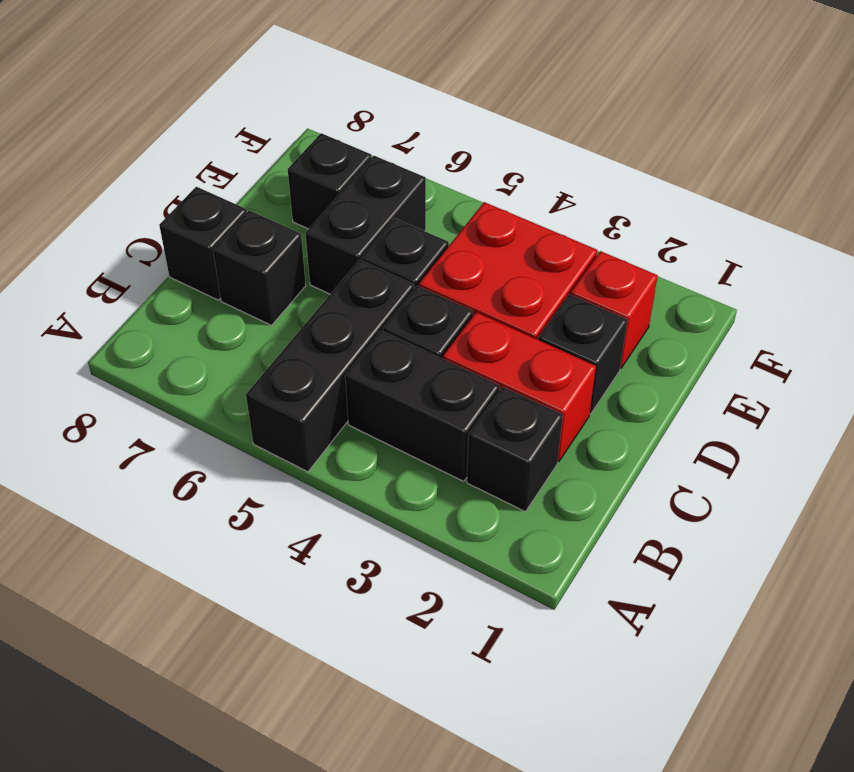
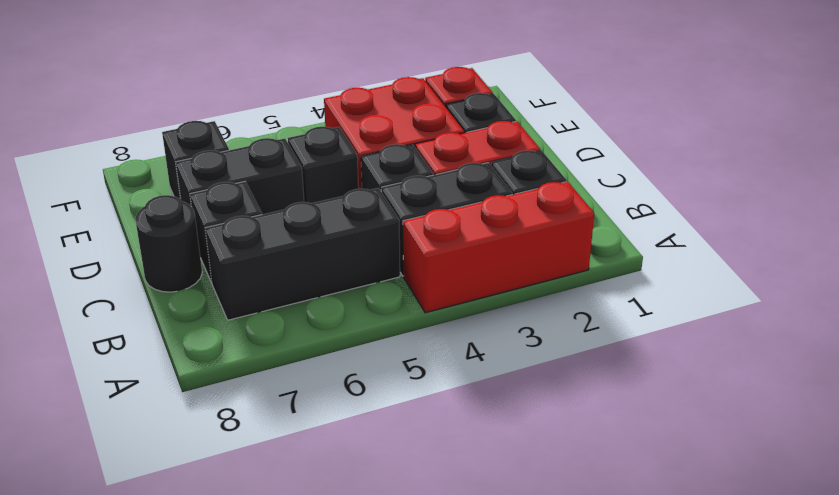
none -> red 1x3 brick [403,182,594,313]
black 1x3 brick [246,260,414,472] -> black 1x3 brick turned to [205,188,400,320]
black 1x1 brick [159,187,247,300] -> black 1x1 round brick [135,195,202,292]
black 1x2 brick [305,156,426,294] -> black 1x2 brick turned to [176,138,304,215]

